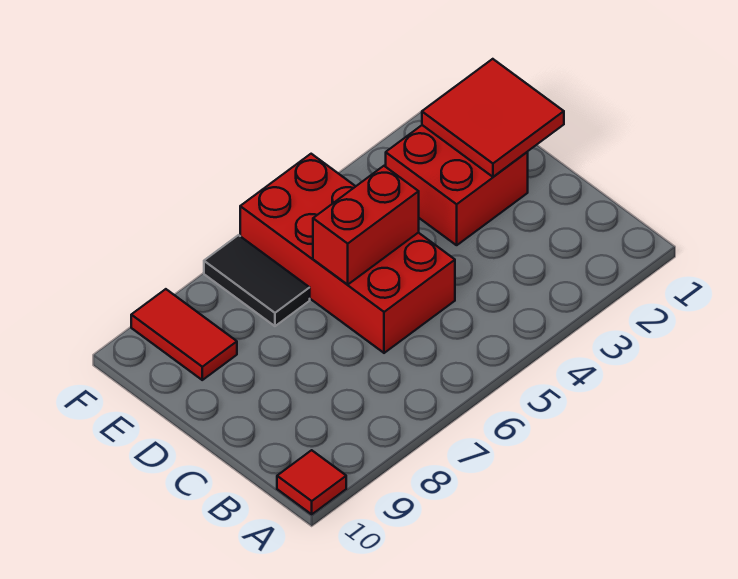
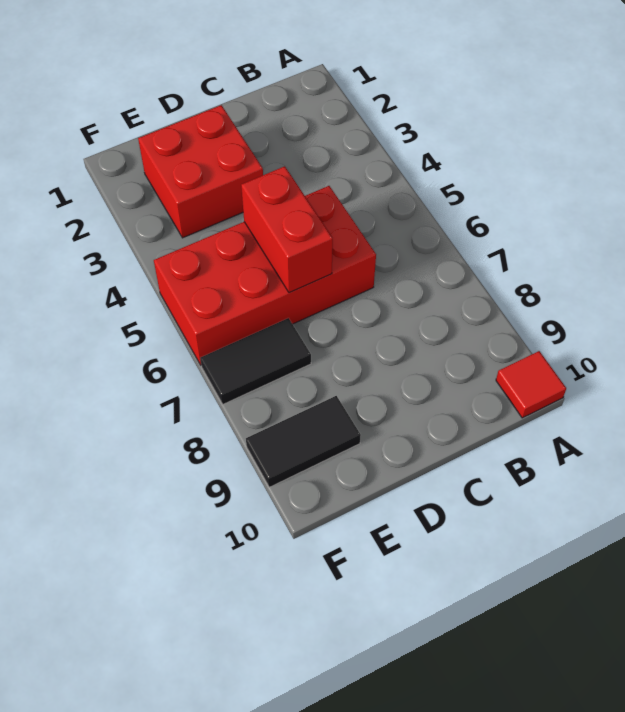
red 2x2 tile [422,59,564,177] -> none
red 1x2 tile [131,289,237,380] -> black 1x2 tile [246,396,361,487]

